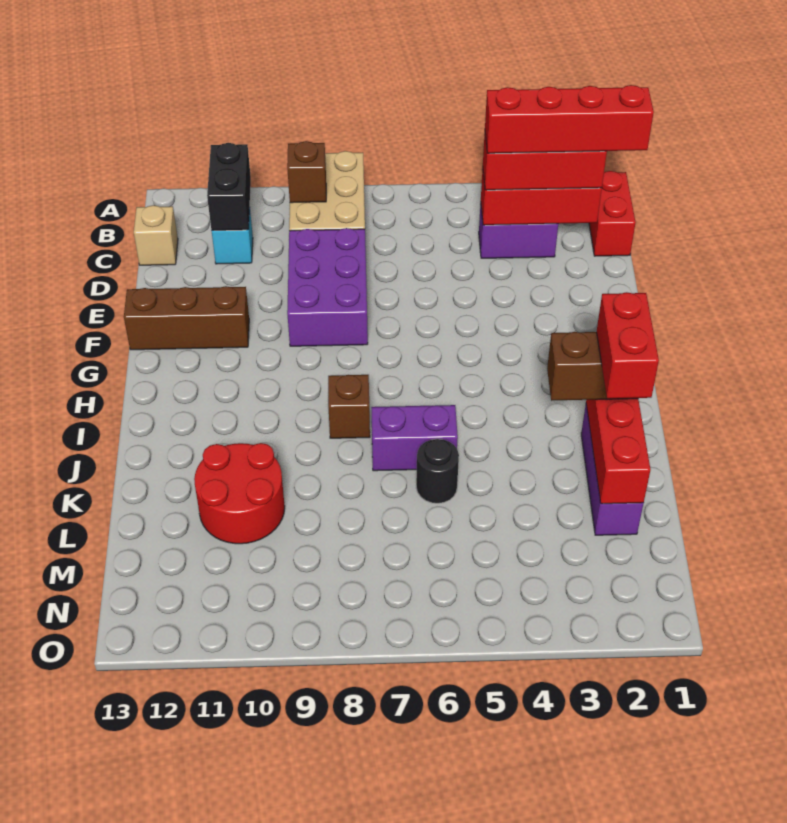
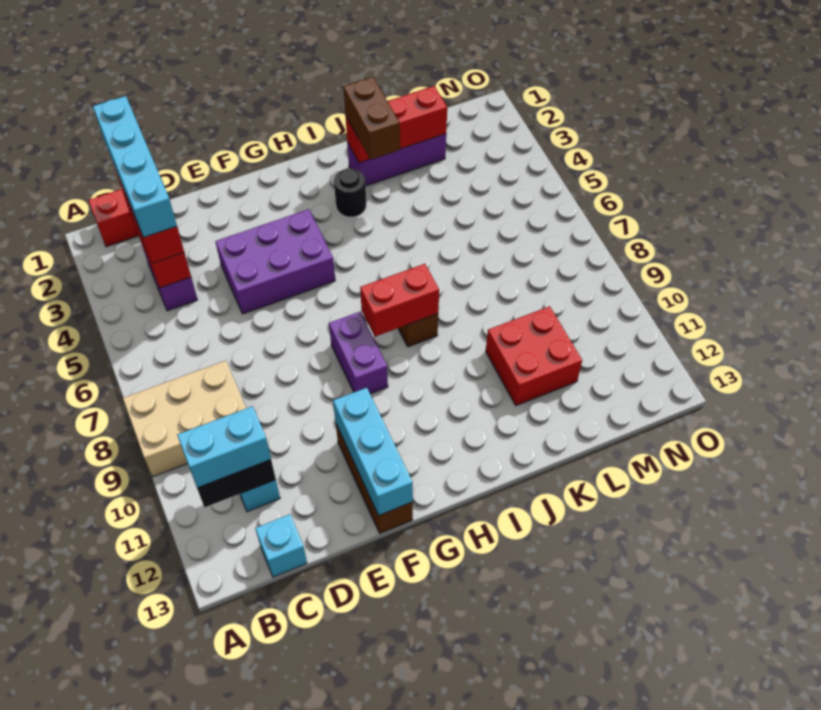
brown 1x1 brick [287,141,326,203] -> none
none -> cyan 1x2 brick [177,406,271,488]
red 1x4 brick [485,85,654,153] -> cyan 1x4 brick [93,96,177,238]
tan 1x1 brick [134,205,178,265] -> cyan 1x1 brick [255,514,307,577]
purple 2x3 brick [287,228,368,346] -> purple 2x3 brick moved to [215,209,335,314]
none -> cyan 1x3 brick [333,388,413,515]
red 1x2 brick [597,292,659,399] -> red 1x2 brick moved to [360,264,439,337]
purple 1x2 brick [371,405,458,471] -> purple 1x2 brick moved to [329,312,388,394]
black 1x1 round brick [416,439,459,503] -> black 1x1 round brick moved to [334,169,366,217]
red 2x2 round brick [194,443,285,544] -> red 2x2 brick [486,306,582,406]

